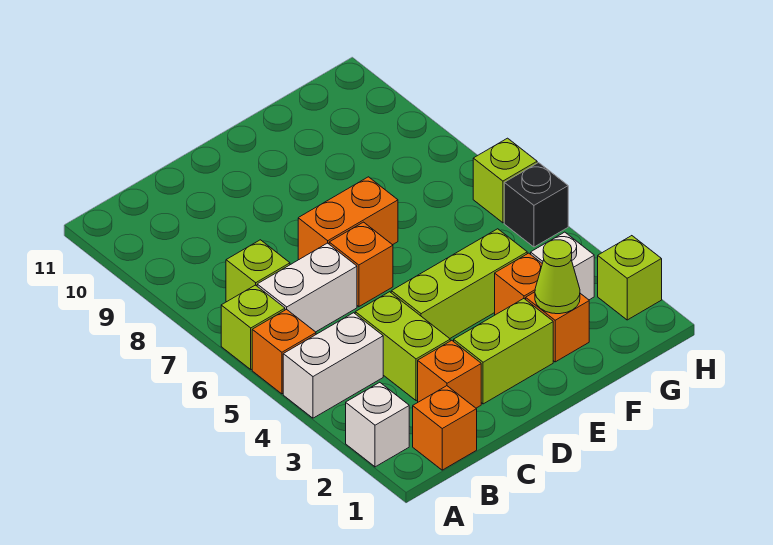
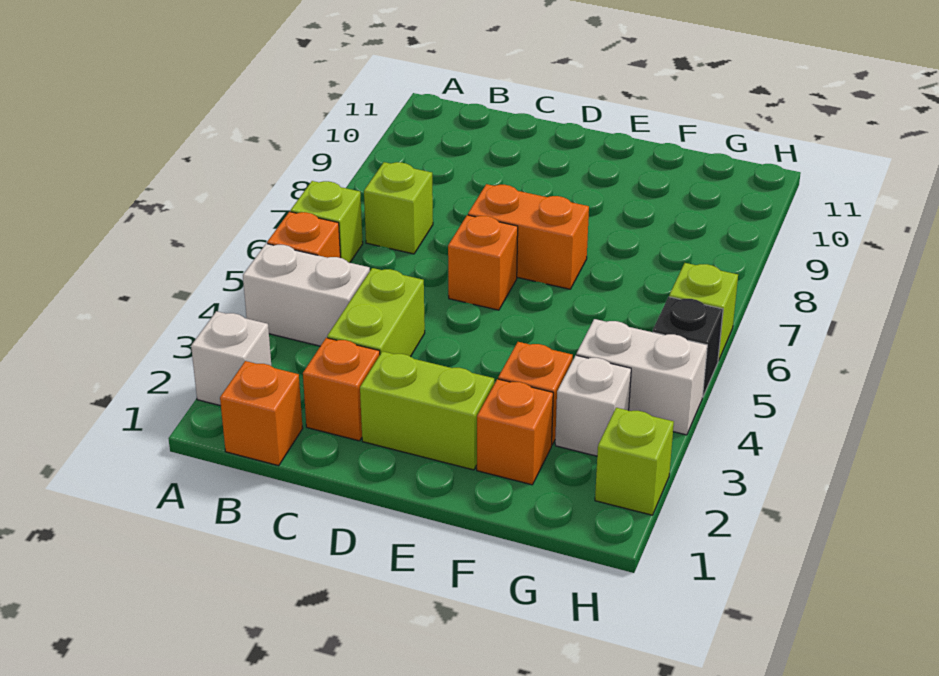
white 1x2 brick [257,243,357,332] -> white 1x2 brick moved to [576,319,707,435]
lime 1x3 brick [391,229,527,338] -> none
lime 1x1 cone [535,240,580,314] -> none

